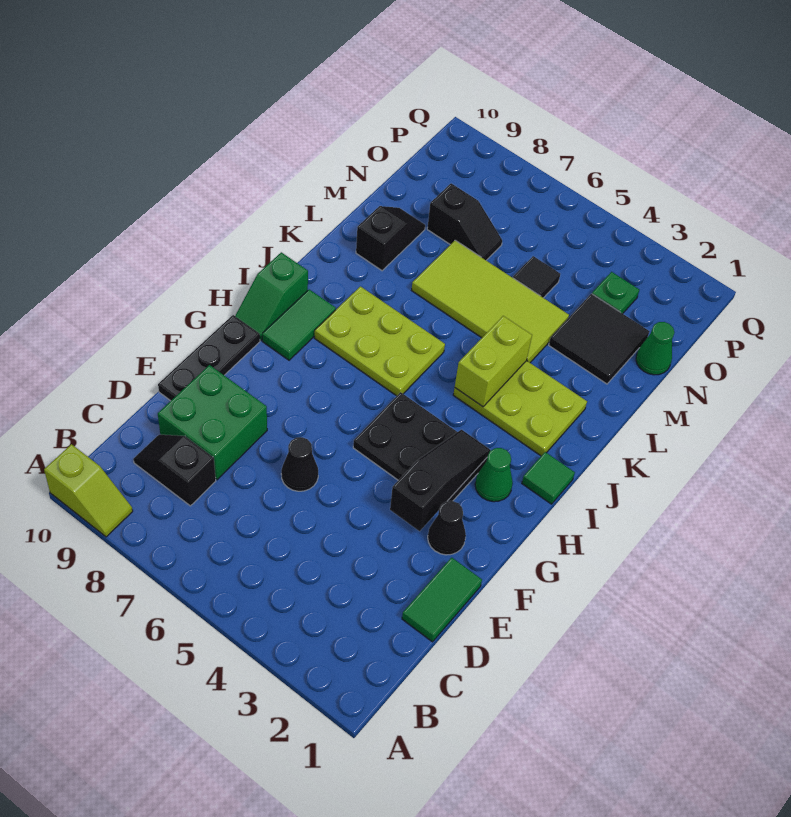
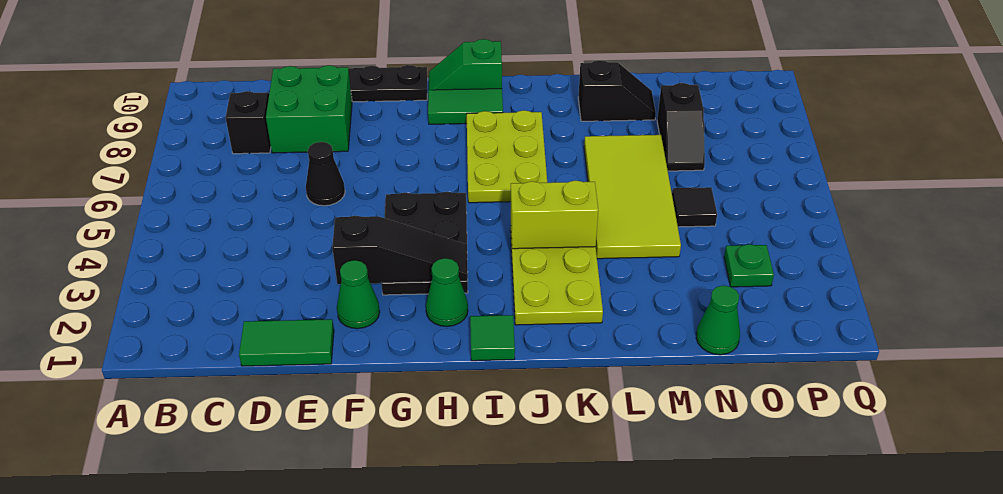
lime 1x2 slope [44,444,133,537] -> none
black 1x1 cone [428,501,466,555] -> green 1x1 cone [337,260,380,329]
black 2x2 tile [549,294,649,384] -> none

